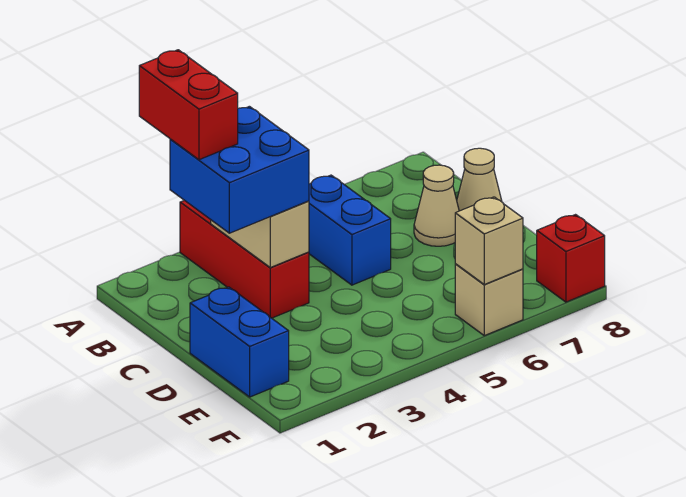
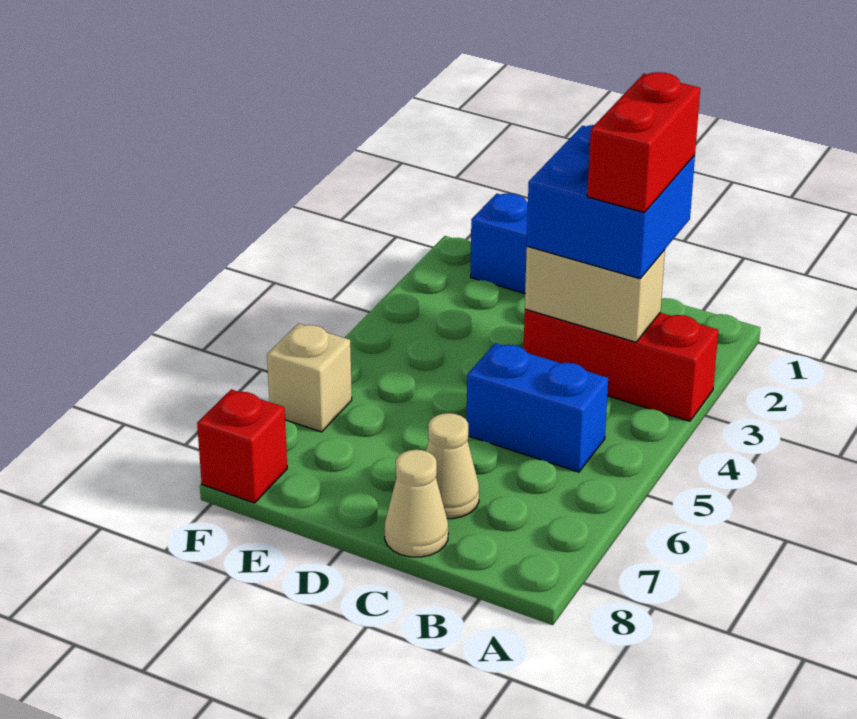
red 1x2 brick [139,50,238,160] -> red 1x2 brick turned to [587,72,700,213]
tan 1x1 brick [455,197,523,284] -> none

